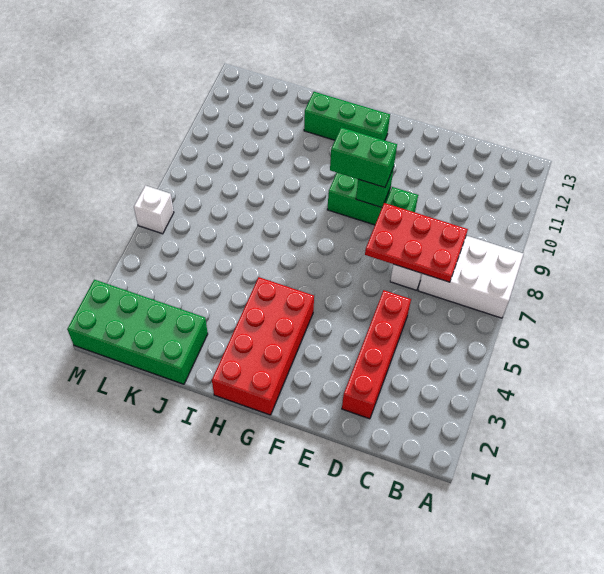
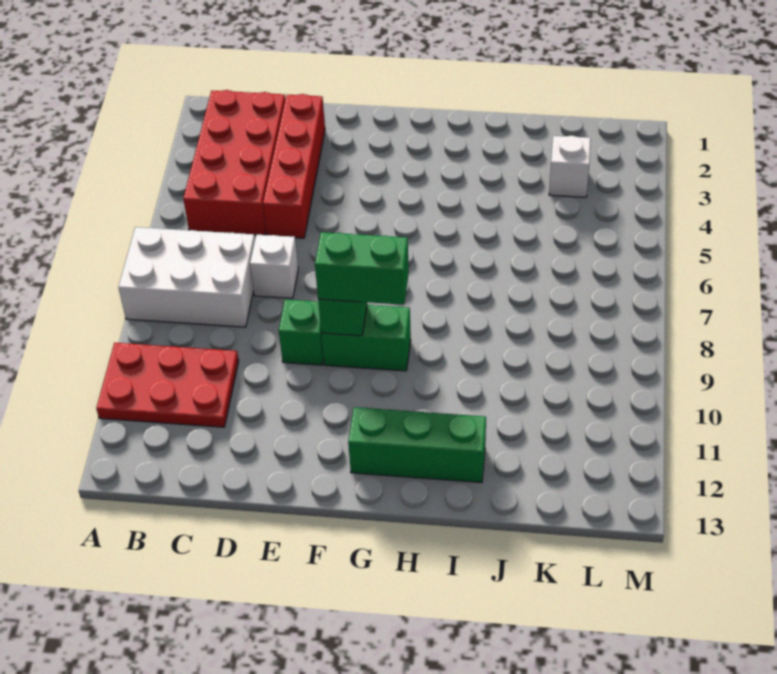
red 2x3 plate [365,203,468,282] -> red 2x3 plate moved to [96,343,239,427]
red 2x4 brick [212,277,314,415] -> red 2x4 brick moved to [183,90,285,235]
green 2x4 brick [67,280,208,384] -> none
white 1x1 brick [134,186,174,234] -> white 1x1 brick moved to [549,136,591,197]

